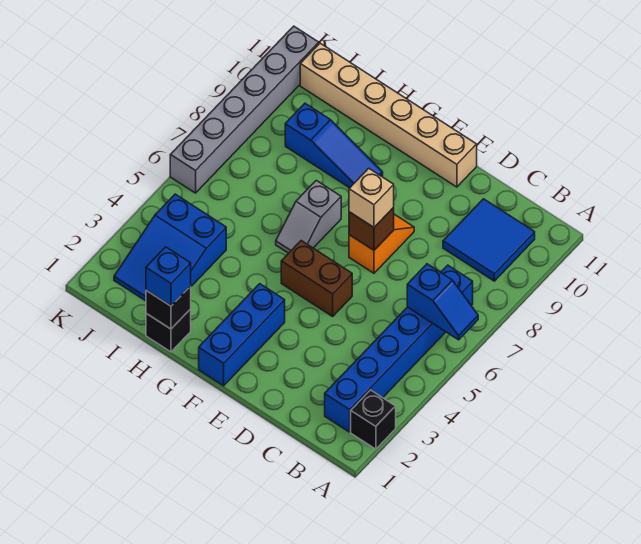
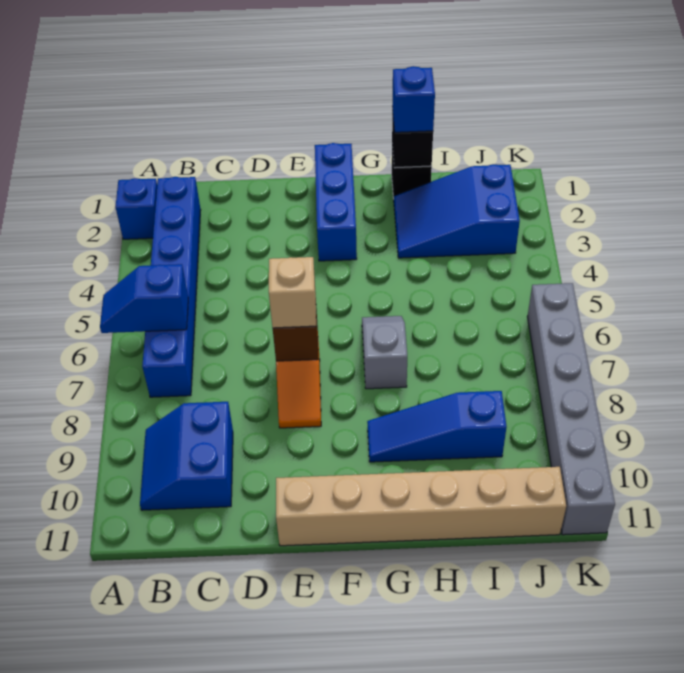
black 1x1 brick [351,390,396,449] -> blue 1x1 brick [115,178,157,239]
blue 2x2 tile [443,199,535,281] -> blue 2x2 slope [140,402,233,510]
brown 1x2 brick [281,241,352,316] -> none
blue 2x3 slope [114,194,226,301] -> blue 2x3 slope turned to [394,164,520,258]

